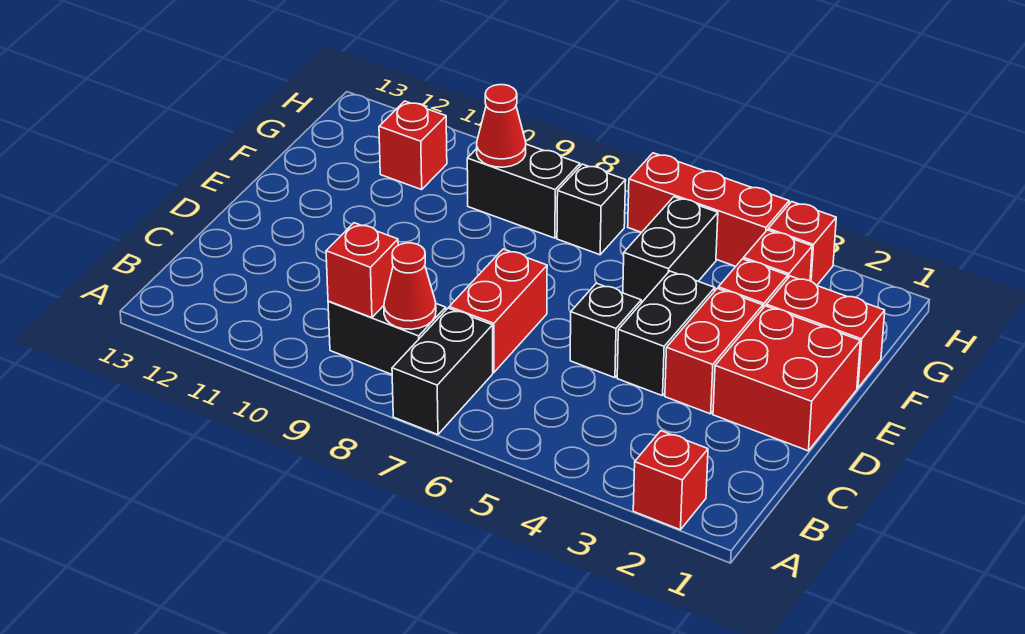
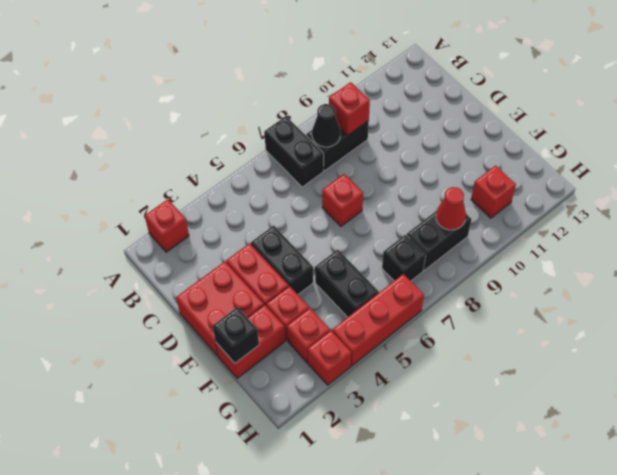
red 1x1 cone [384,243,436,329] -> black 1x1 cone [312,104,340,147]
red 1x2 brick [449,249,547,372] -> red 1x1 brick [322,174,363,226]
black 1x1 brick [570,283,641,378] -> black 1x1 brick moved to [213,307,259,363]

